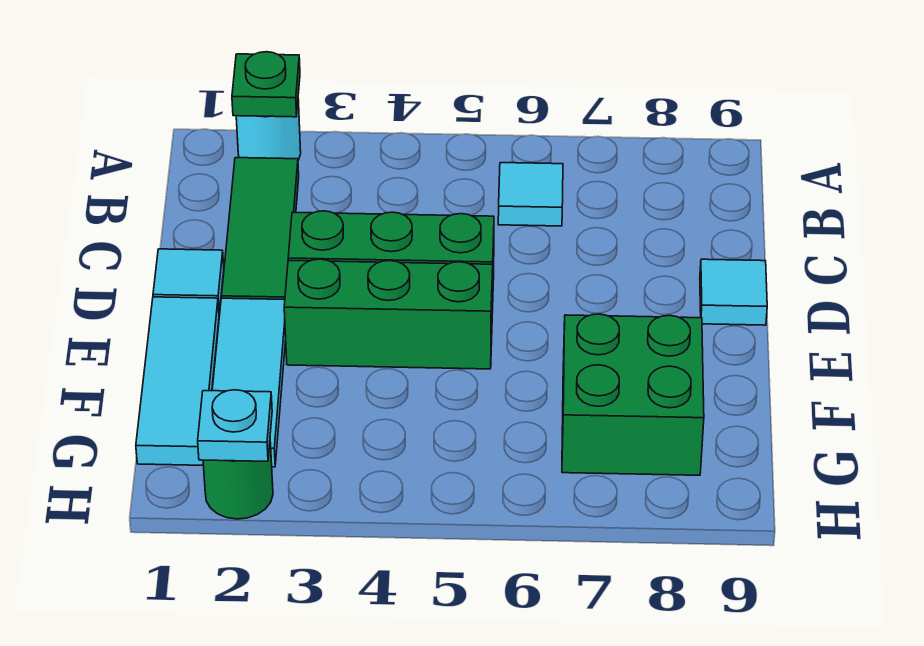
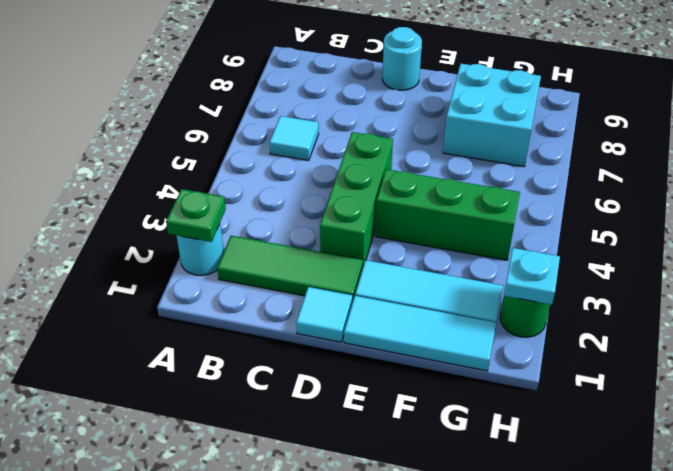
cyan 1x1 tile [700,259,767,325] -> cyan 1x1 round brick [382,27,422,90]
green 1x3 brick [284,259,493,369] -> green 1x3 brick turned to [375,169,520,260]
green 2x2 brick [562,314,704,475] -> cyan 2x2 brick [443,64,541,167]

